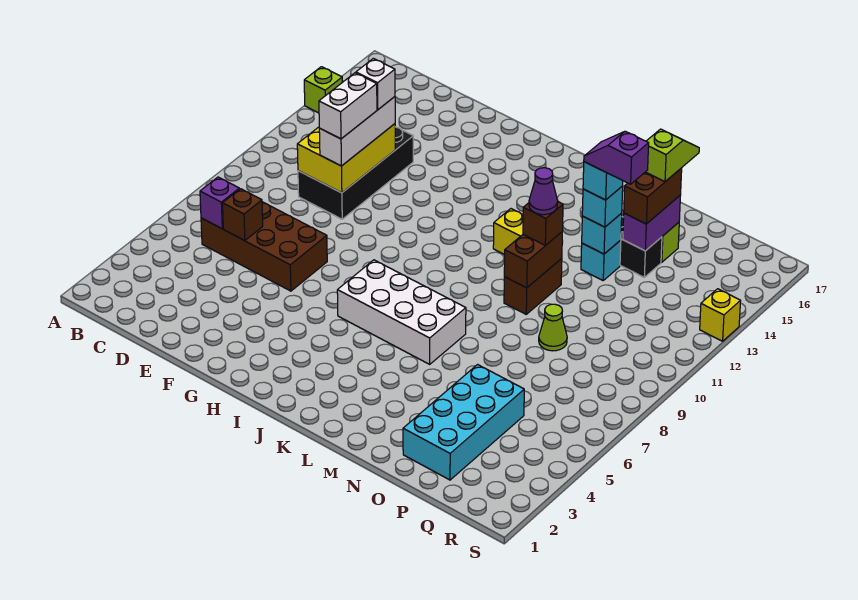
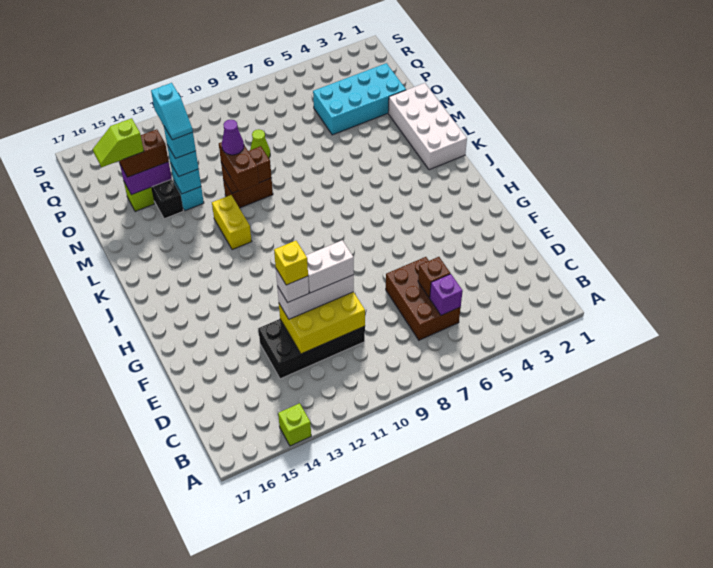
brown 2x4 brick [201,202,327,291] -> brown 2x3 brick [386,257,461,340]
white 2x4 brick [337,260,466,364] -> white 2x4 brick moved to [388,83,467,170]
brown 1x1 brick [523,202,563,246] -> brown 1x2 brick [219,142,259,191]
purple 1x2 slope [584,131,649,184] -> cyan 1x2 slope [151,83,193,140]
yellow 1x1 brick [700,289,741,341] -> yellow 1x1 brick moved to [274,241,308,285]

